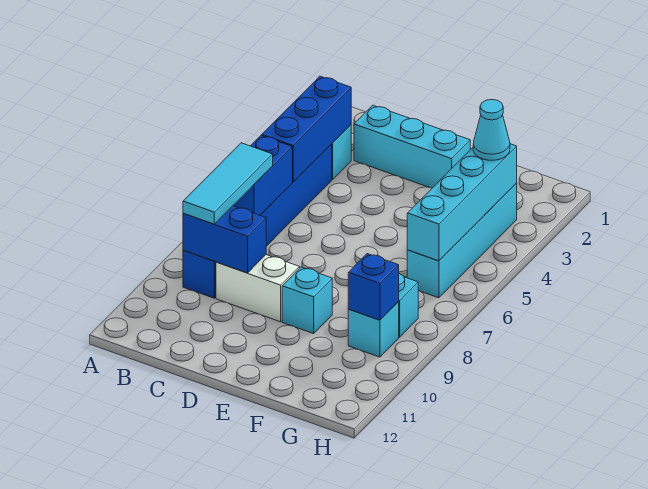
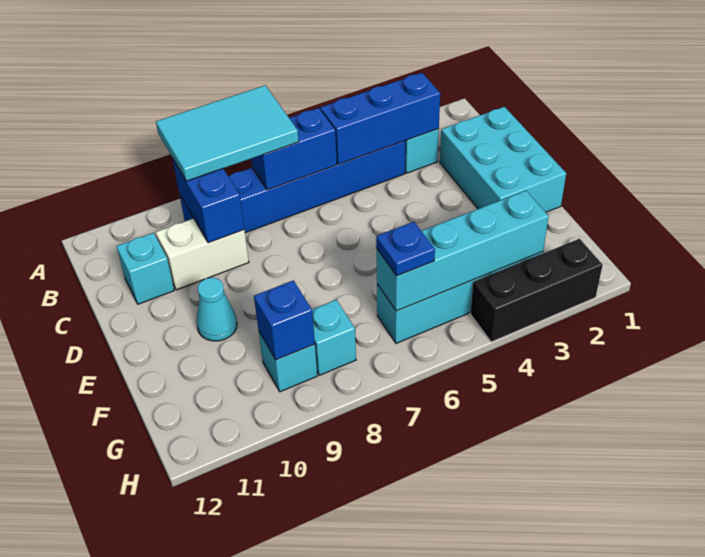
cyan 1x3 tile [183,143,273,224] -> cyan 2x3 tile [156,85,299,181]
cyan 1x3 brick [354,105,470,188] -> cyan 2x3 brick [440,107,566,212]
white 1x2 brick [216,255,299,322] -> white 1x2 brick turned to [156,218,249,290]
cyan 1x1 brick [282,267,332,334] -> cyan 1x1 brick moved to [116,233,174,304]
cyan 1x1 cone [473,100,510,160] -> cyan 1x1 cone moved to [197,278,237,341]
none -> blue 1x1 plate [376,222,435,276]
none -> black 1x3 brick [470,239,603,342]

